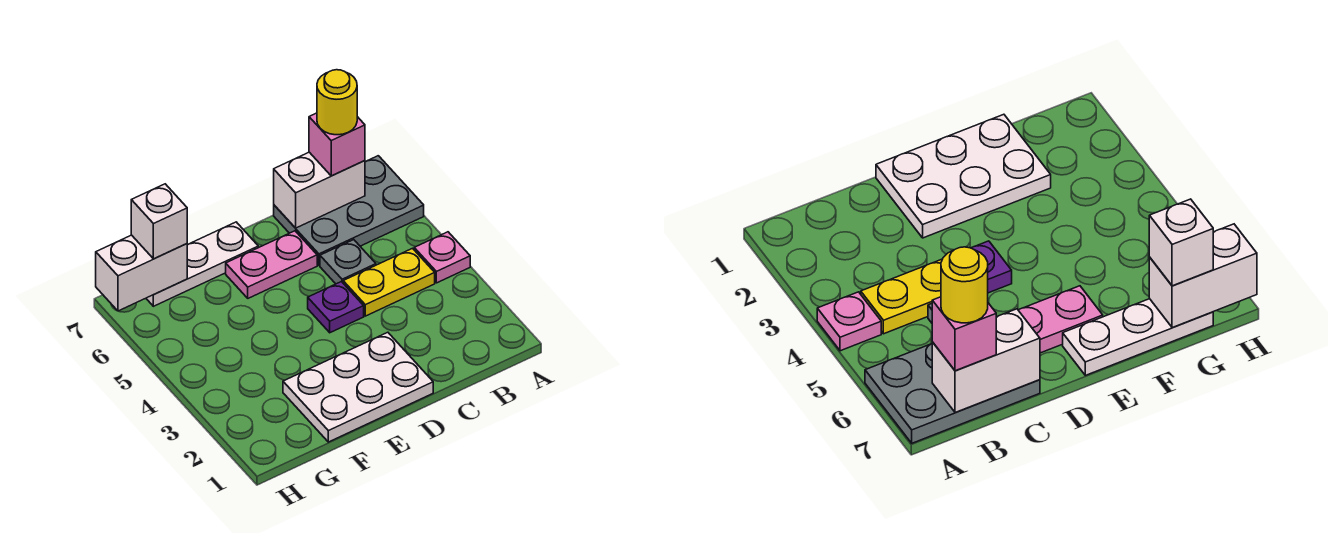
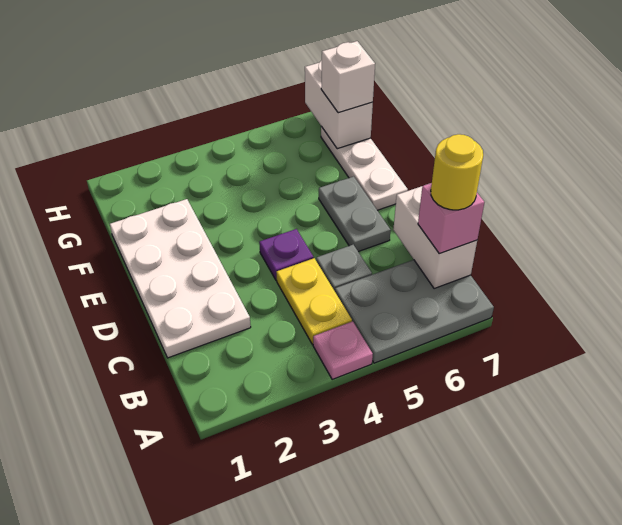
grey 2x3 plate [274,156,424,265] -> grey 2x3 plate turned to [335,260,494,363]
white 2x3 plate [283,332,433,442] -> white 2x4 plate [110,199,251,358]
pink 1x2 plate [226,231,317,298] -> grey 1x2 plate [319,176,391,252]

